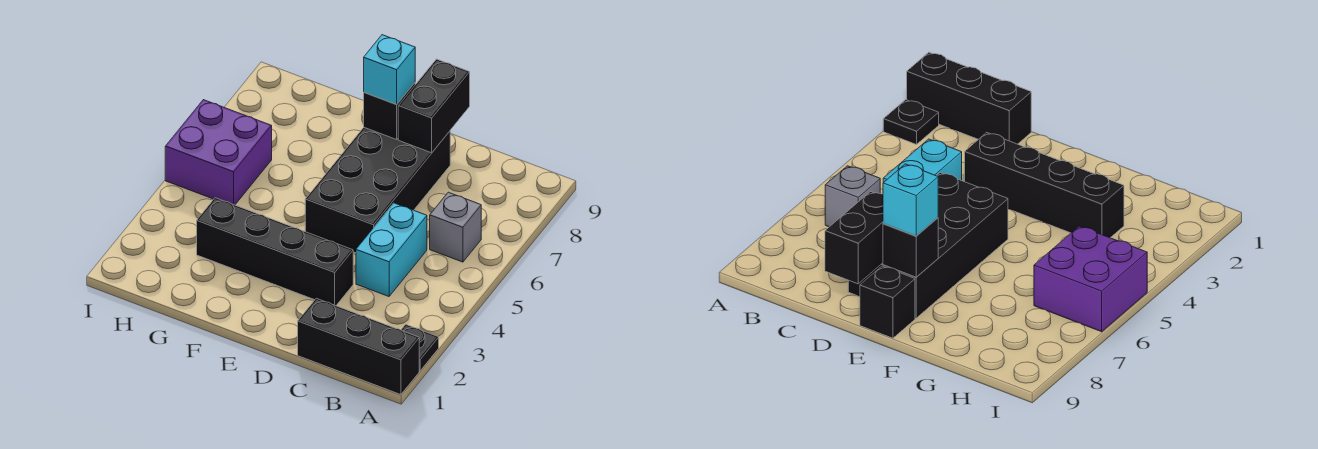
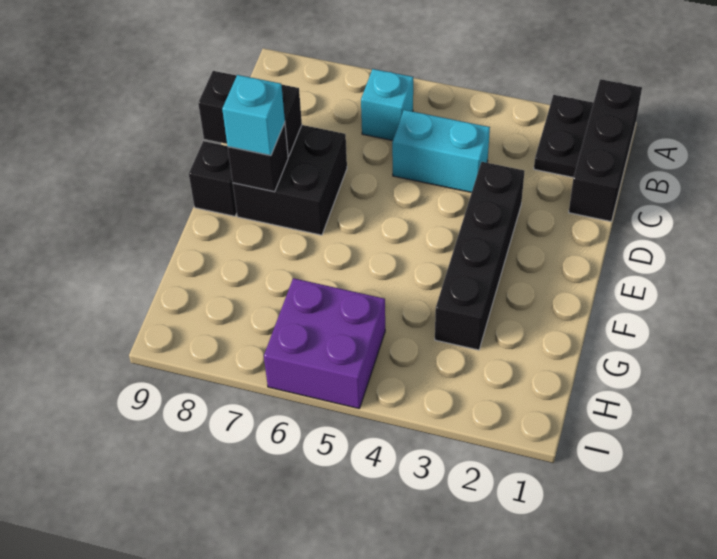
black 1x1 plate [401,324,439,371] -> black 1x2 plate [534,95,594,177]
grey 1x1 brick [430,192,481,262] -> cyan 1x1 brick [361,69,413,141]
black 2x4 brick [305,128,450,253] -> black 2x2 brick [233,125,347,235]

